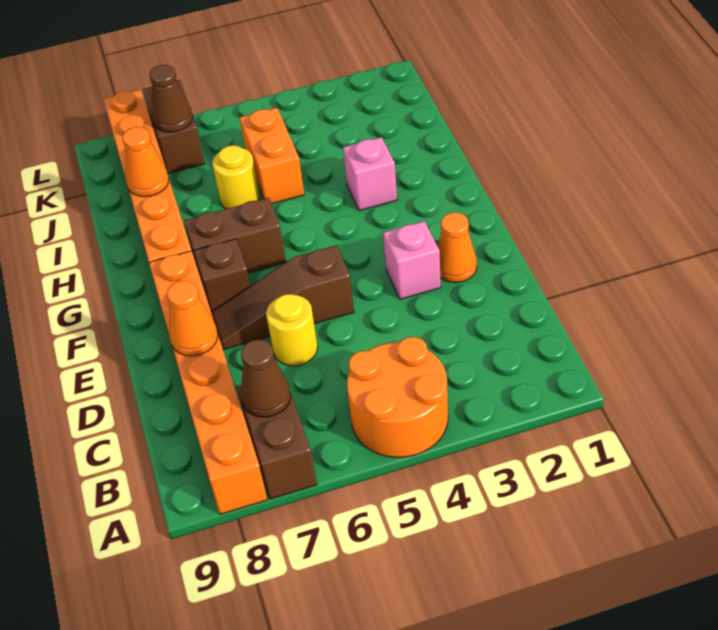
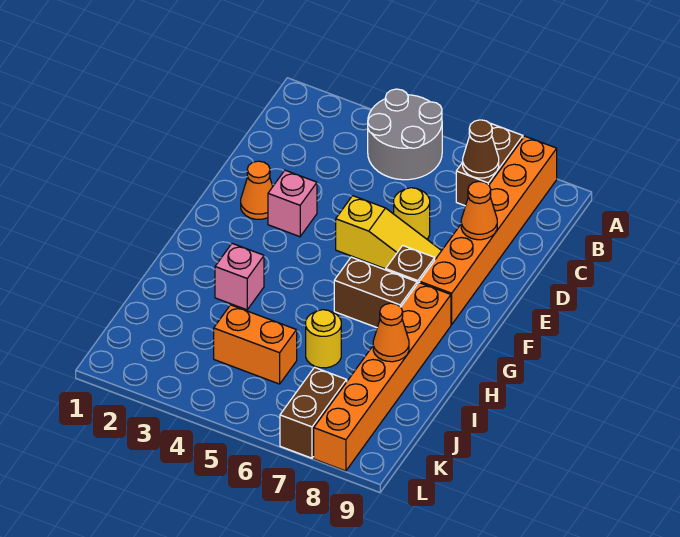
orange 2x2 round brick [347,337,448,457] -> grey 2x2 round brick [368,89,442,180]
brown 1x3 slope [211,245,354,350] -> yellow 1x3 slope [336,196,442,269]
orange 1x2 brick [239,108,304,204] -> orange 1x2 brick turned to [214,305,297,384]
brown 1x1 cone [149,65,193,132] -> none

